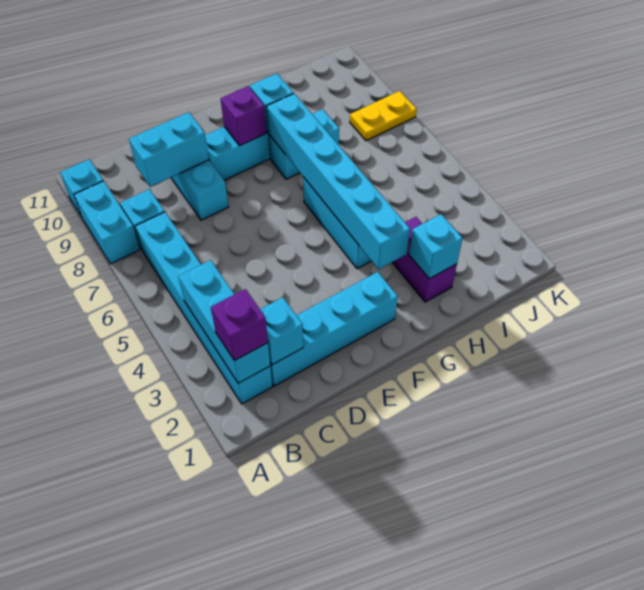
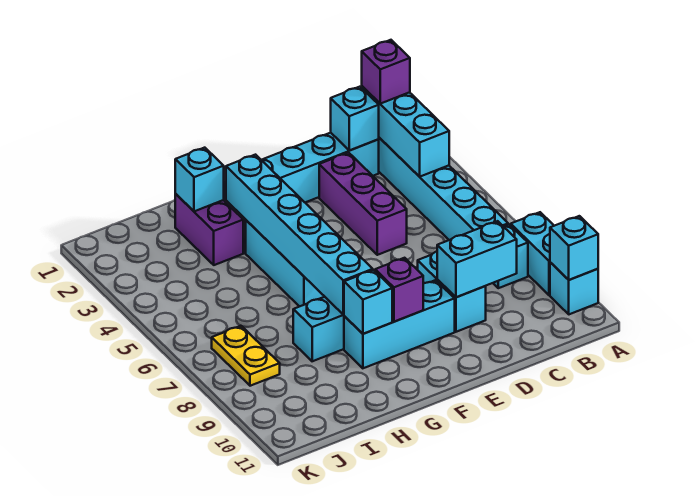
none -> cyan 1x1 brick [550,216,598,280]
none -> purple 1x3 brick [319,153,407,255]
yellow 1x2 plate [350,91,417,141] -> yellow 1x2 plate turned to [212,326,280,386]

